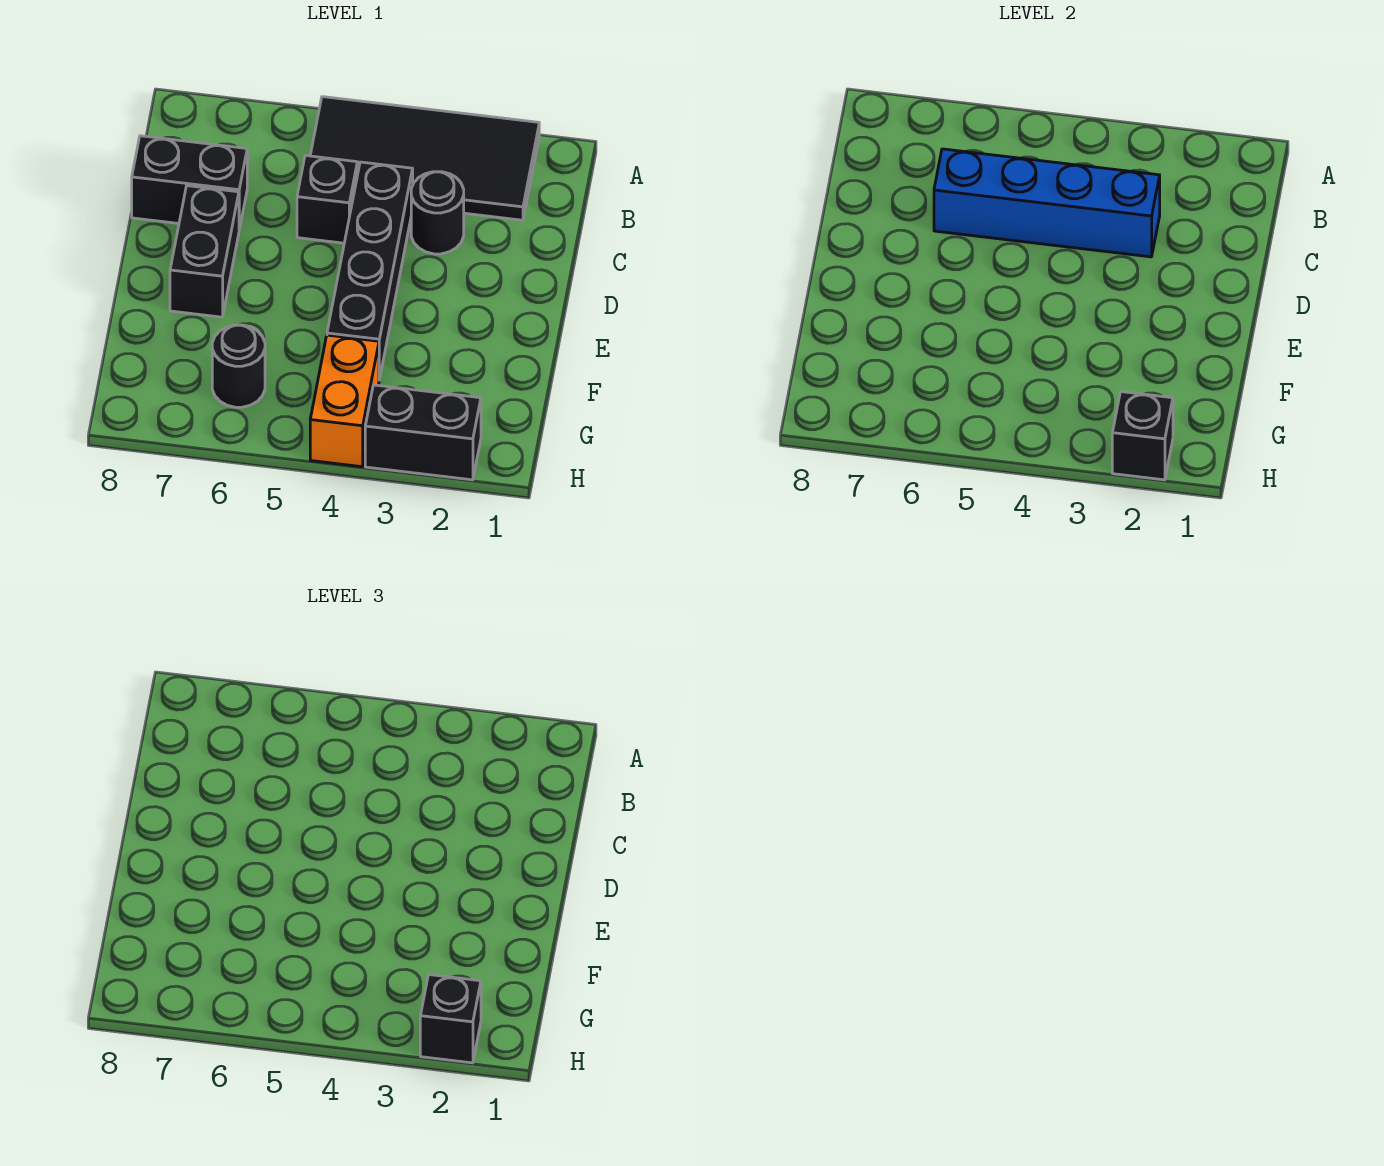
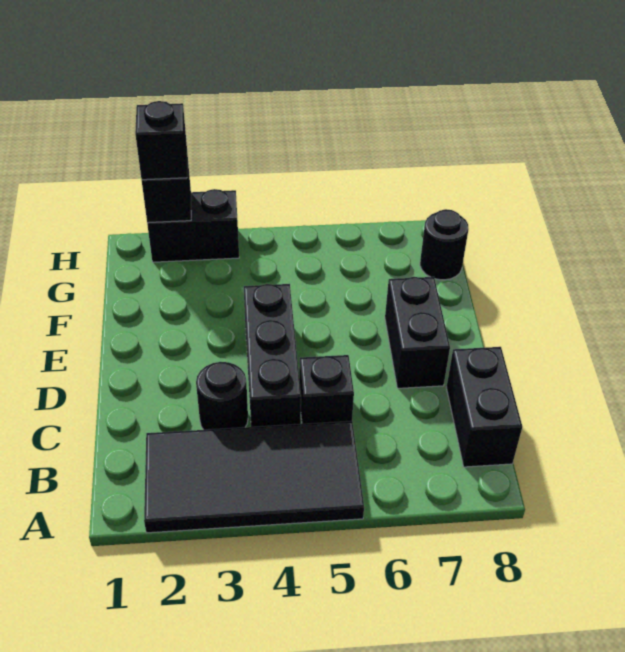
blue 1x4 brick [934,149,1160,257] -> none
black 1x4 brick [327,162,413,380] -> black 1x3 brick [244,284,301,427]
black 1x2 brick [132,136,247,229] -> black 1x2 brick turned to [446,347,522,467]
orange 1x2 brick [310,335,379,467] -> none
black 1x1 round brick [212,325,265,407] -> black 1x1 round brick moved to [420,209,469,280]

